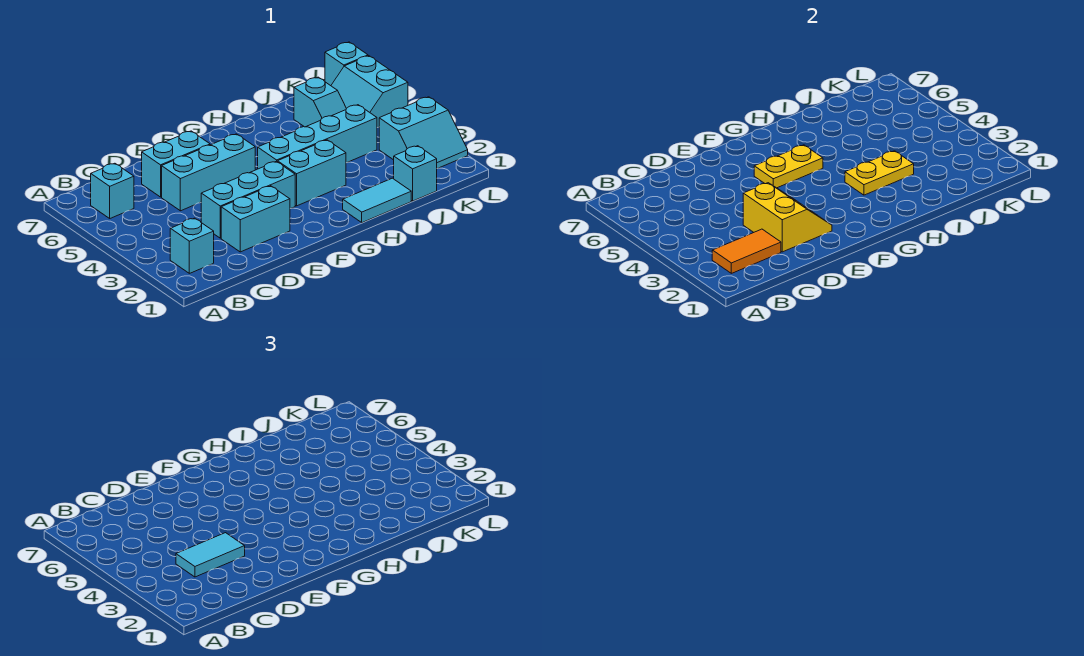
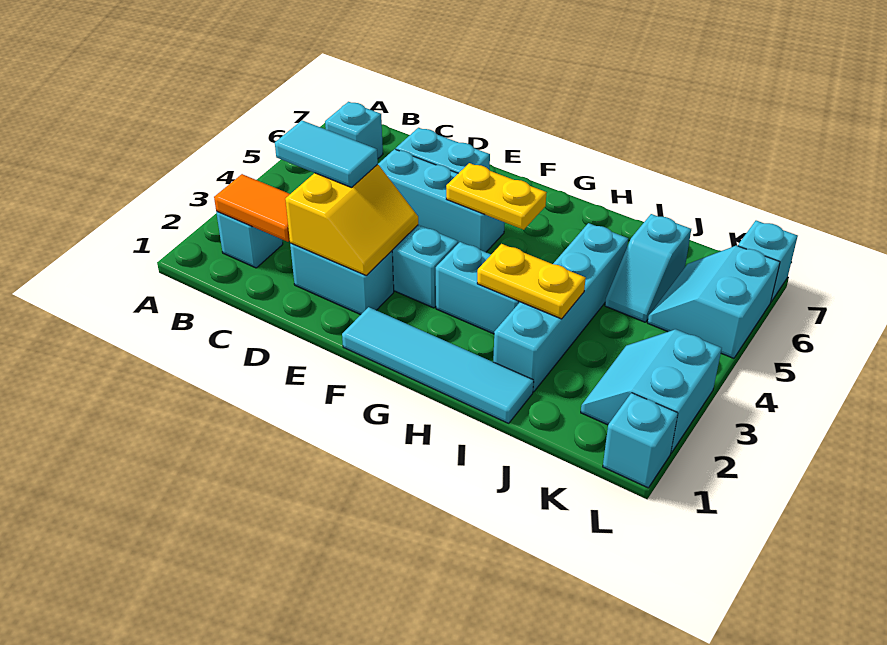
cyan 1x4 brick [258,105,377,169] -> cyan 1x4 brick turned to [493,223,628,392]
cyan 1x2 tile [343,178,411,223] -> cyan 1x4 tile [342,307,534,423]
cyan 1x1 brick [394,146,437,201] -> cyan 1x1 brick moved to [603,393,678,488]
cyan 2x2 slope [379,97,468,169] -> cyan 2x2 slope turned to [581,329,722,453]

